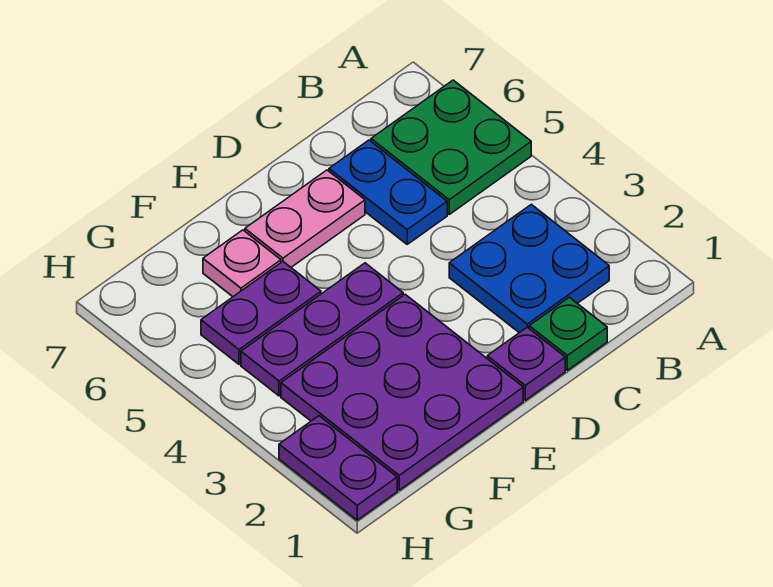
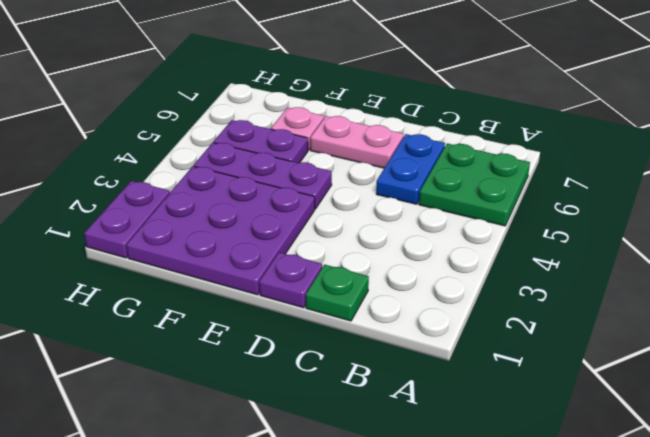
blue 2x2 plate [449,204,609,333] -> none

